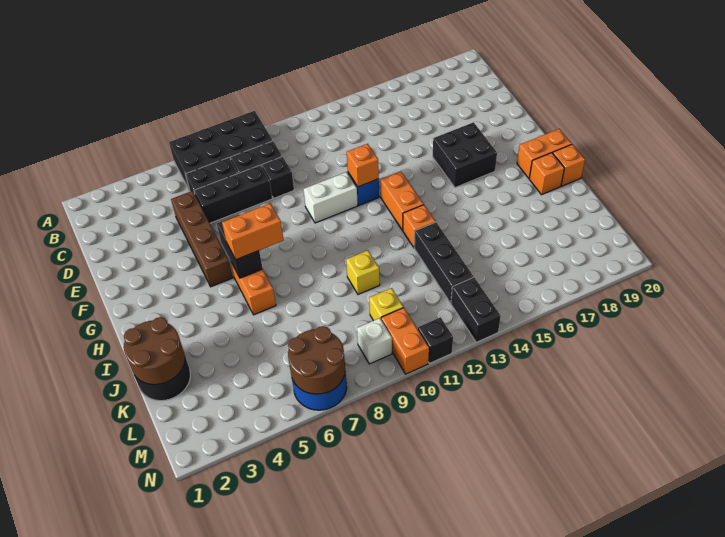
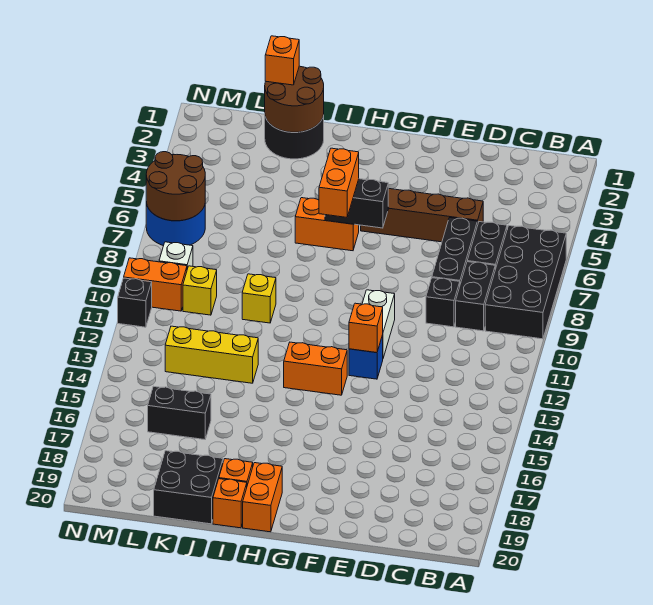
black 2x2 brick [433,122,497,188] -> black 2x2 brick moved to [154,451,223,524]
orange 1x1 brick [403,205,436,247] -> orange 1x1 brick moved to [265,36,299,85]
black 1x3 brick [414,222,474,303] -> yellow 1x3 brick [165,326,258,383]
black 1x2 brick [451,277,501,342] -> black 1x2 brick moved to [148,386,211,440]

